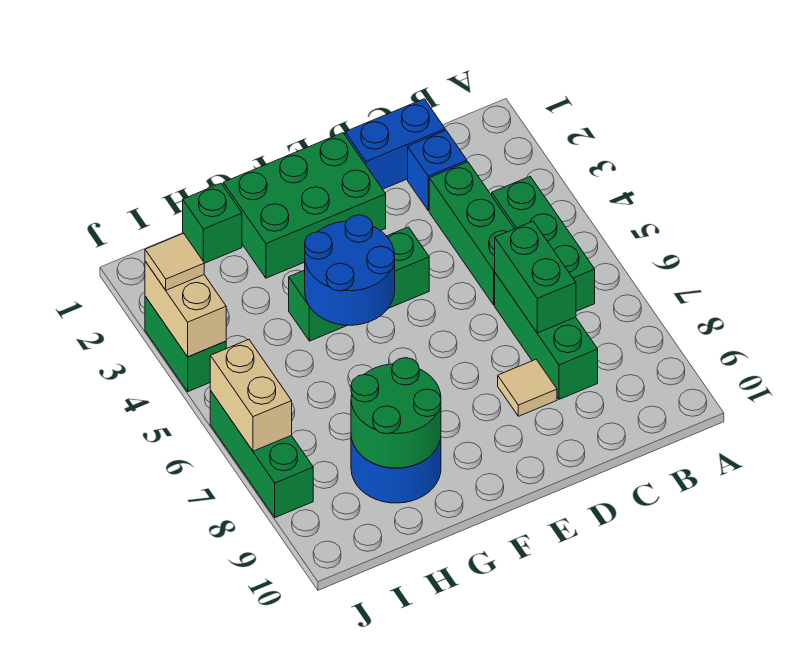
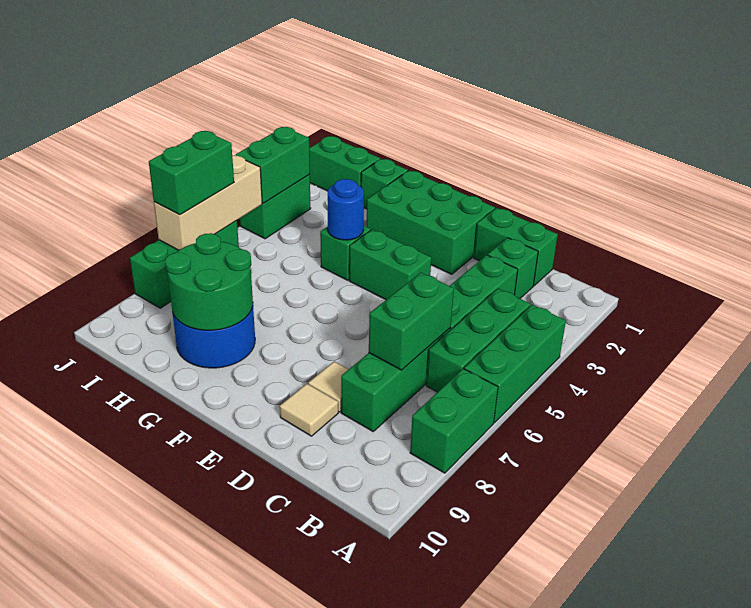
none -> green 1x3 brick [464,305,566,423]
none -> green 1x2 brick [410,369,498,473]
blue 1x2 brick [345,99,445,189] -> green 1x2 brick [474,208,558,286]
blue 1x1 brick [408,130,467,211] -> green 1x1 brick [488,238,538,299]
blue 2x2 round brick [305,215,395,325] -> blue 1x1 round brick [327,179,364,240]
none -> green 1x2 brick [309,136,380,191]
tan 1x2 brick [145,261,226,357] -> green 1x2 brick [236,127,310,203]
tan 1x1 tile [145,233,204,290] -> tan 1x1 tile moved to [280,384,338,436]
tan 1x2 brick [210,340,292,451] -> tan 1x3 brick [154,155,262,250]
none -> green 1x2 brick [149,131,234,215]

